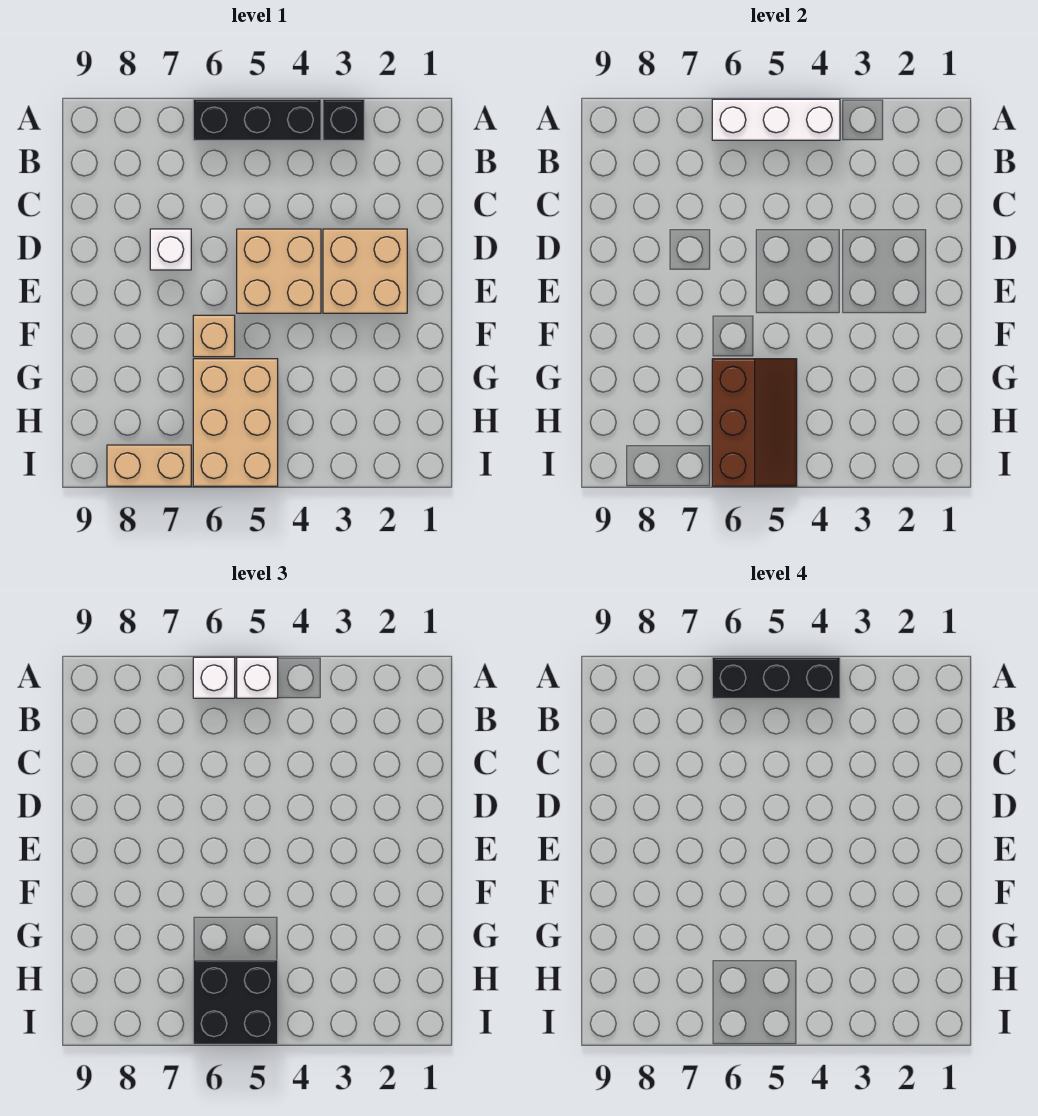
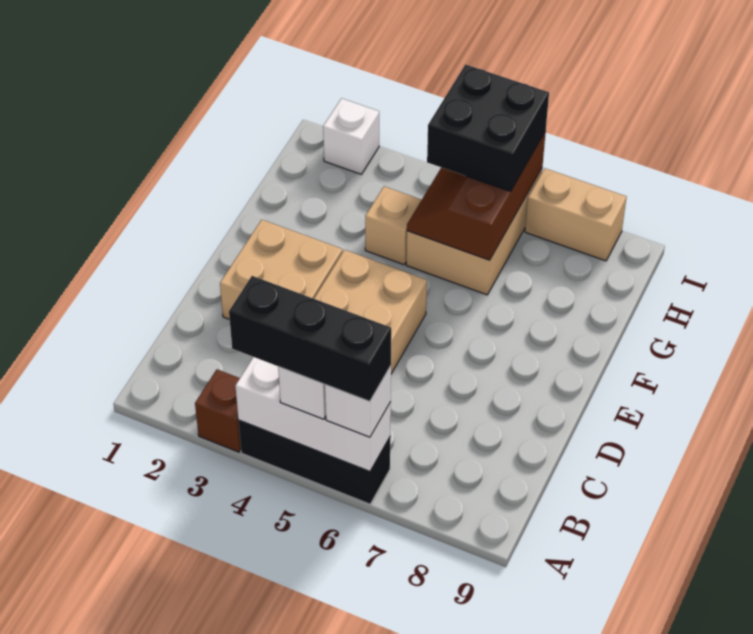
black 1x1 brick [323,99,364,140] -> brown 1x1 brick [195,369,241,452]
white 1x1 brick [150,229,191,270] -> white 1x1 brick moved to [323,98,379,174]
tan 1x1 brick [193,315,235,357] -> tan 1x1 brick moved to [365,187,421,265]

